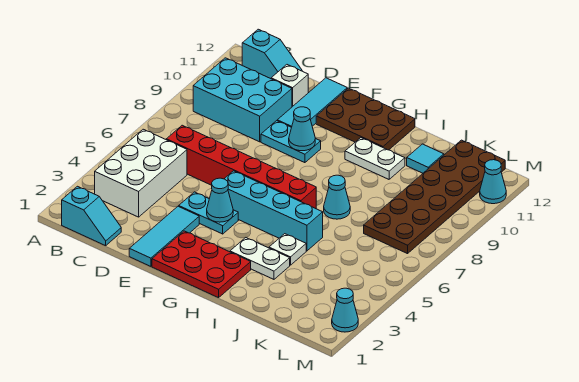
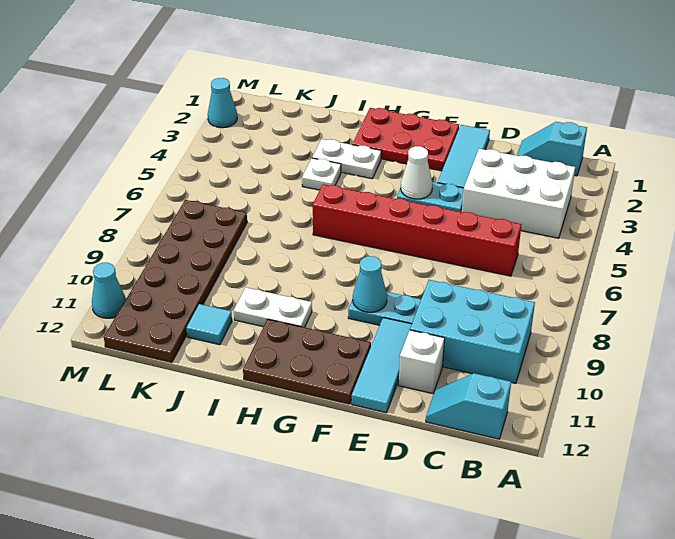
white 2x3 brick [95,129,187,217] -> white 2x3 brick turned to [462,149,575,238]
cyan 1x1 cone [207,178,233,222] -> white 1x1 cone [401,146,433,199]
cyan 1x4 brick [224,171,323,251] -> none
cyan 1x1 cone [324,175,350,219] -> none

